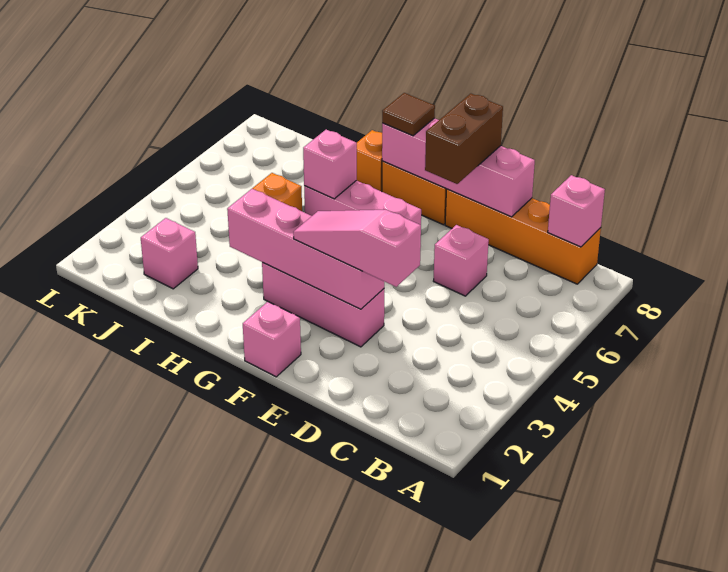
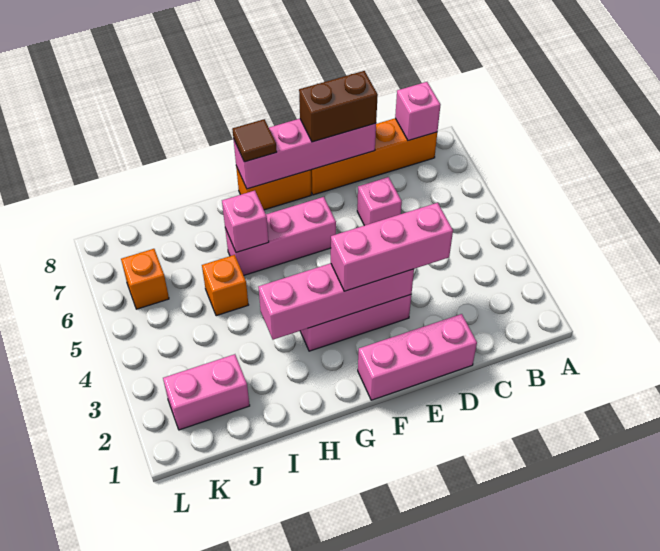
pink 1x3 slope [293,210,421,287] -> pink 1x3 brick [331,203,453,291]
brown 1x2 brick [425,94,503,184] -> brown 1x2 brick turned to [299,71,378,142]
pink 1x1 brick [243,302,301,377] -> pink 1x3 brick [358,314,477,400]
orange 1x1 brick [356,130,382,192] -> orange 1x1 brick moved to [121,249,169,309]
pink 1x1 brick [141,218,198,289] -> pink 1x2 brick [163,354,250,430]

